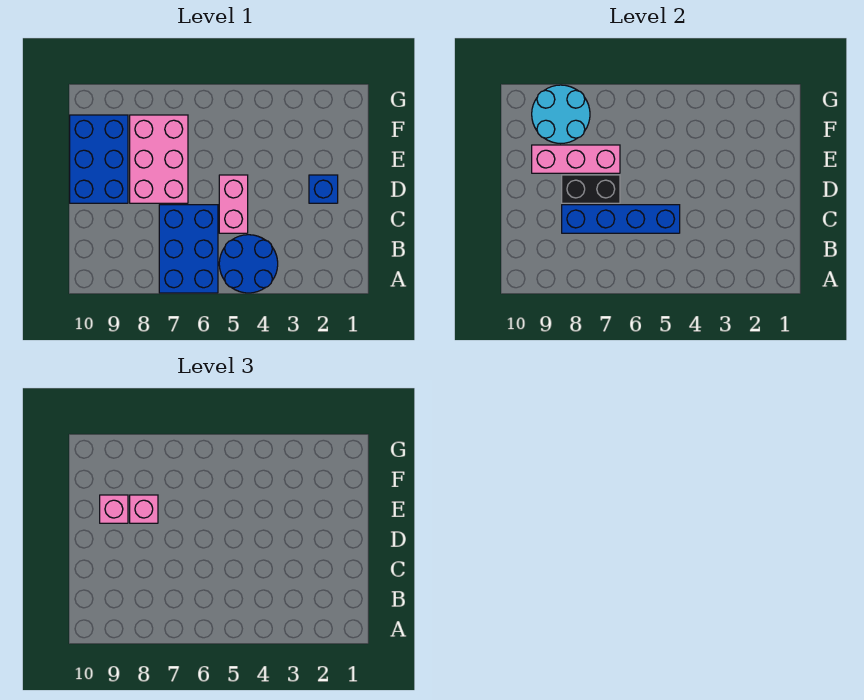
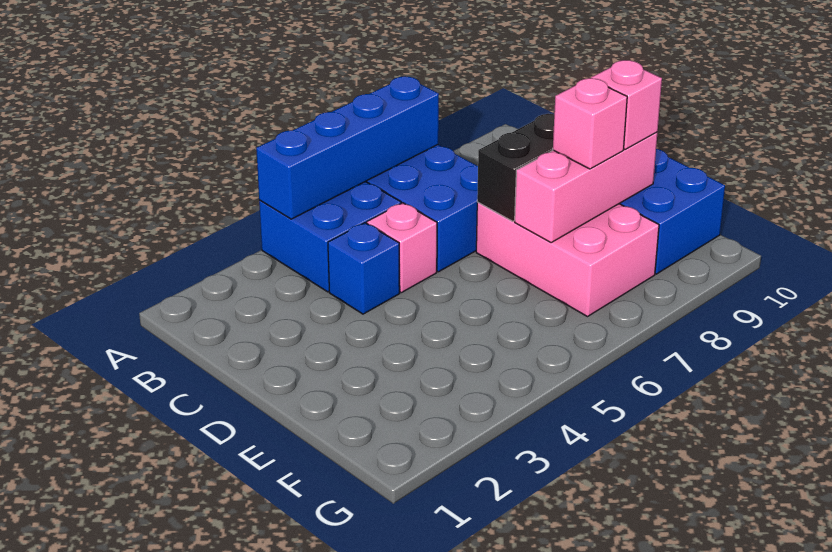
blue 2x2 round brick [219,235,278,293] -> blue 2x2 brick [259,182,401,292]
pink 1x2 brick [219,175,248,233] -> pink 1x1 brick [367,203,437,293]
blue 1x4 brick [562,205,680,233] -> blue 1x4 brick moved to [256,76,439,219]
blue 1x1 brick [309,175,338,203] -> blue 1x1 brick moved to [328,223,400,314]
cyan 2x2 round brick [532,85,590,143] -> none

